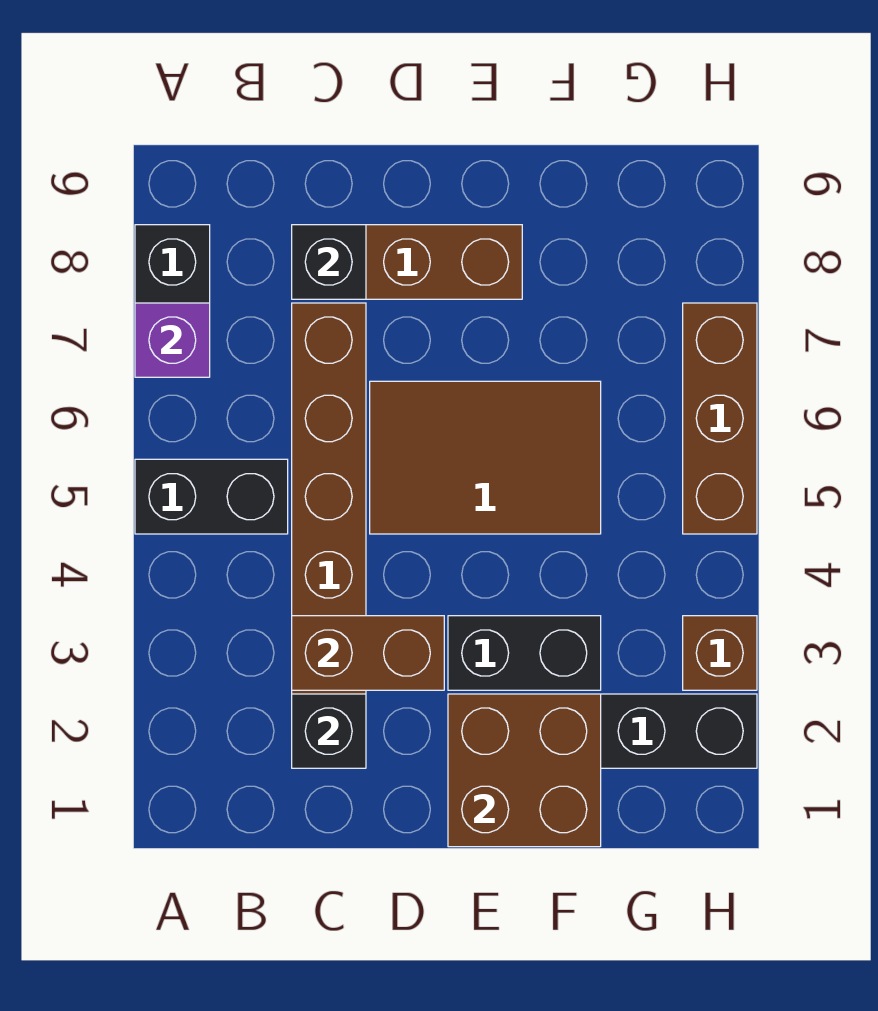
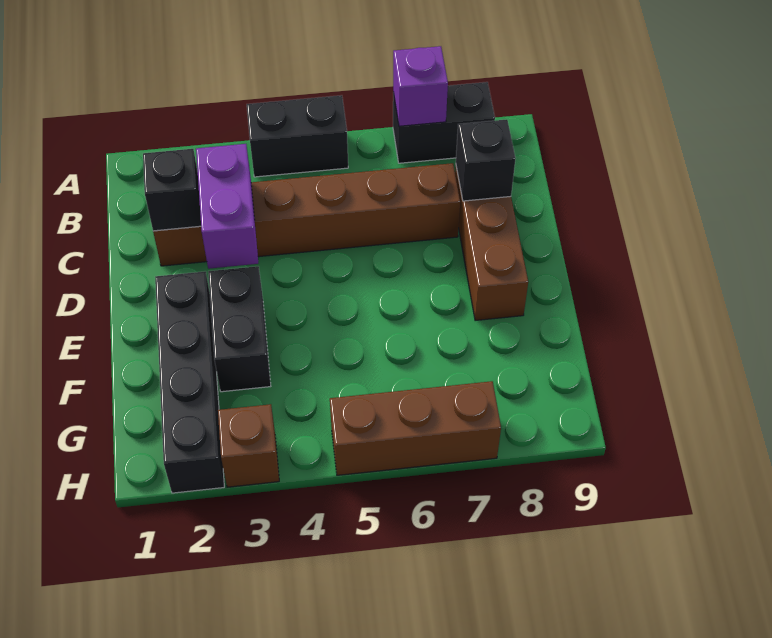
black 1x2 brick [135,459,288,534] -> black 1x2 brick turned to [247,95,348,177]
brown 1x2 brick [292,616,444,690] -> purple 1x2 brick [196,144,258,269]
brown 2x3 tile [370,381,601,534] -> none
brown 2x2 brick [448,694,601,847] -> none

